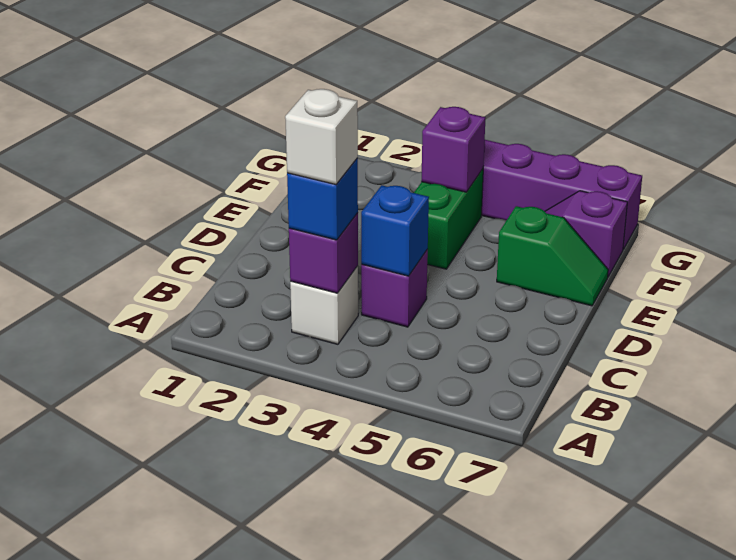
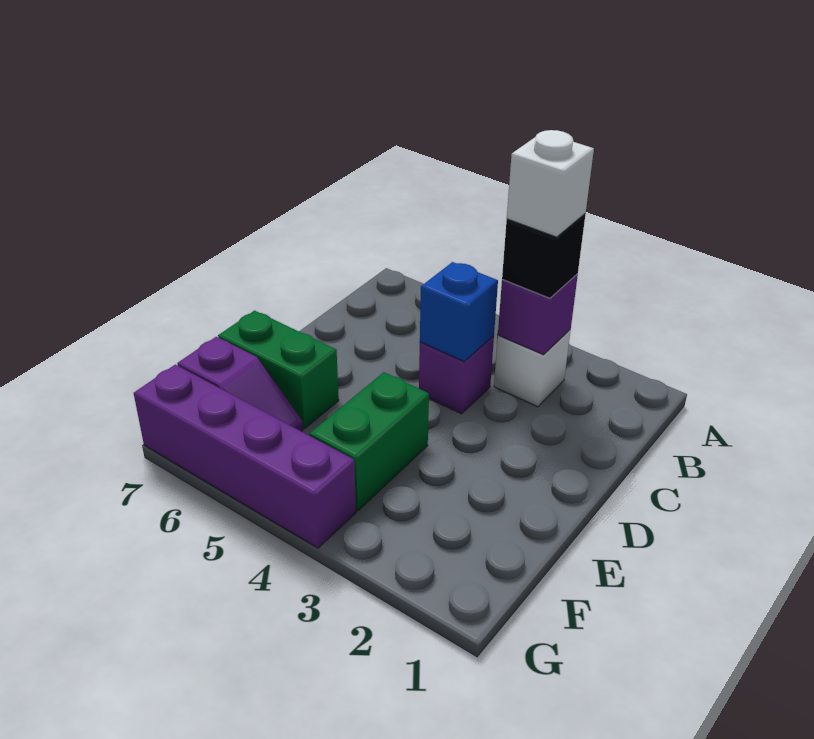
blue 1x1 brick [287,158,358,240] -> black 1x1 brick [502,214,585,298]
green 1x2 slope [497,206,608,306] -> green 1x2 brick [218,311,339,428]
purple 1x1 brick [421,107,485,192] -> none

